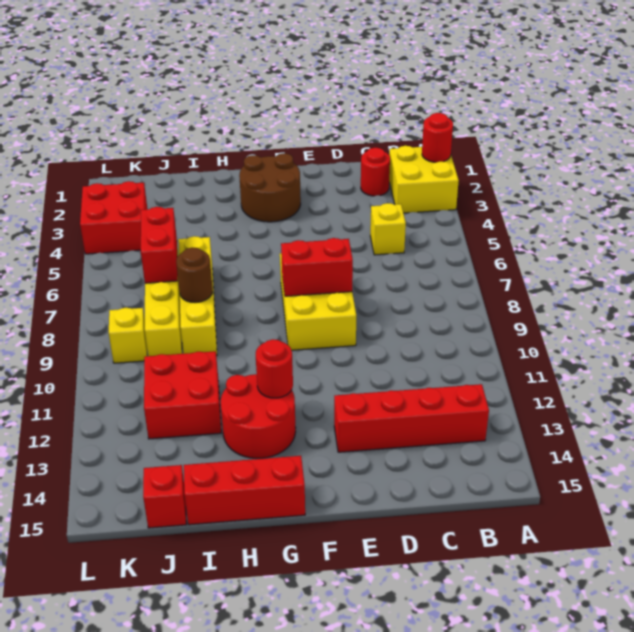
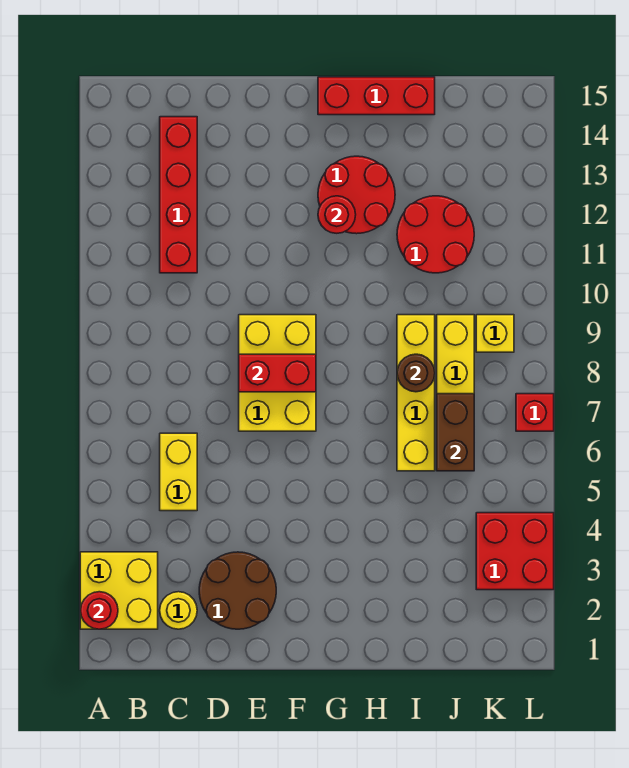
red 1x4 brick [334,384,489,452] -> red 1x4 brick turned to [160,117,197,273]
red 1x1 round brick [361,148,390,196] -> yellow 1x1 round brick [160,592,197,629]
yellow 1x1 brick [370,203,406,255] -> yellow 1x2 brick [160,433,197,511]
brown 2x2 round brick [239,153,301,222] -> brown 2x2 round brick moved to [199,552,276,629]
red 2x2 brick [144,351,221,439] -> red 2x2 round brick [397,196,474,273]
red 1x2 brick [141,207,178,283] -> brown 1x2 brick [437,394,474,471]
red 1x1 brick [143,465,186,528] -> red 1x1 brick moved to [516,394,554,431]

